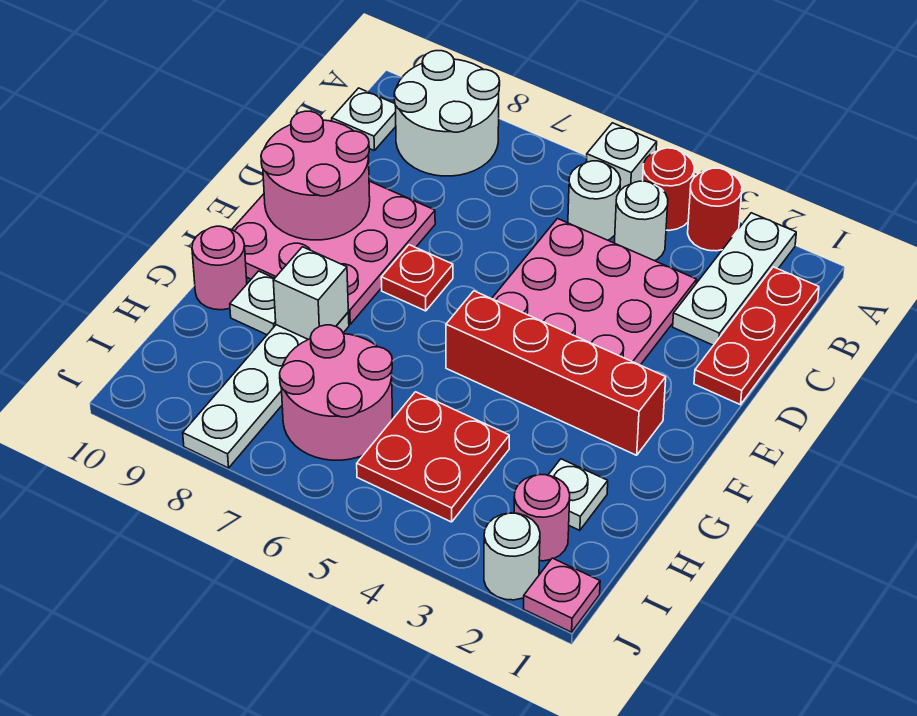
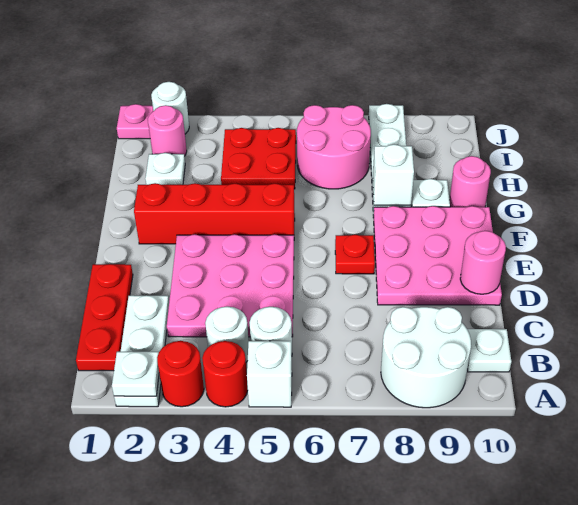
none -> white 1x1 plate [112,352,159,396]
pink 2x2 round brick [261,111,370,240] -> pink 1x1 round brick [460,231,506,294]

